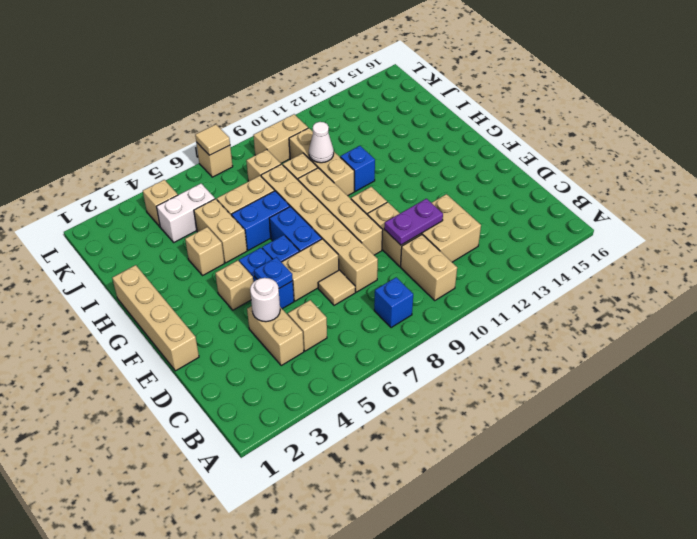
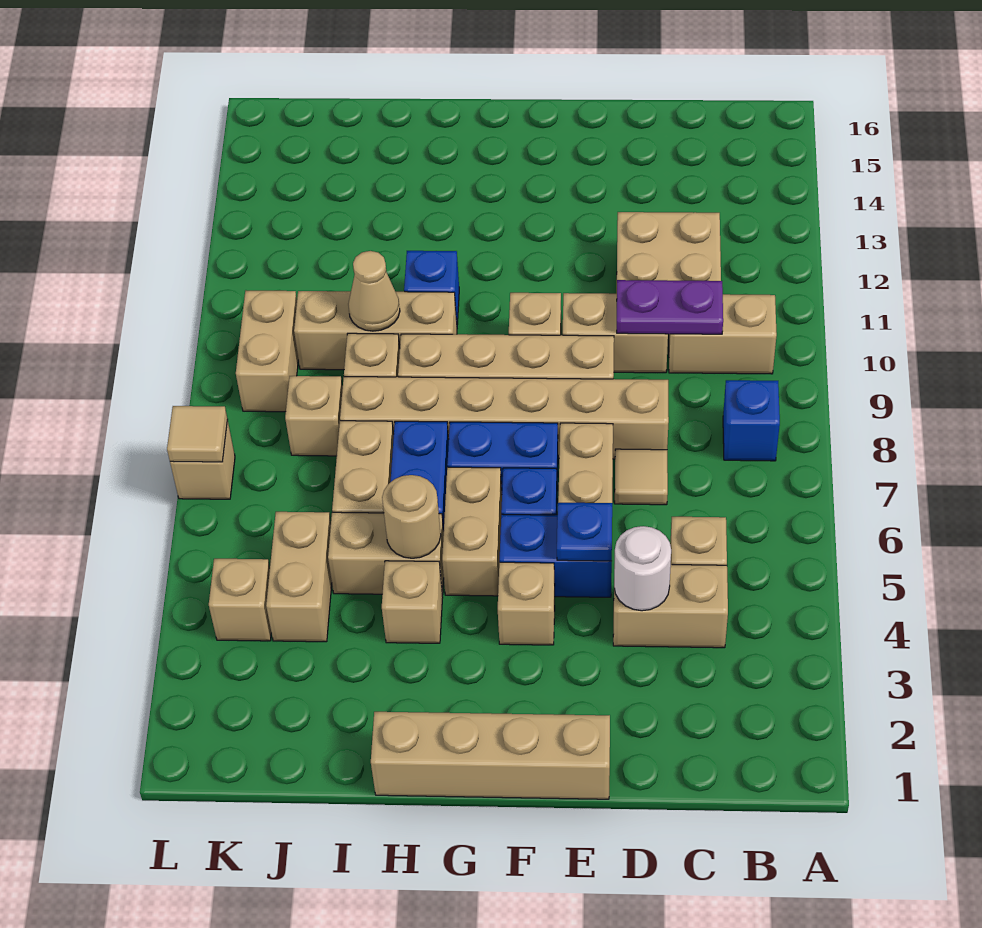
purple 1x2 plate [384,199,443,245] -> purple 1x2 plate turned to [617,280,723,334]
none -> tan 1x2 brick [442,467,502,596]
none -> tan 1x1 round brick [382,475,441,558]
white 1x1 cone [309,122,334,163] -> tan 1x1 cone [348,251,400,331]
white 1x2 brick [156,184,215,242] -> tan 1x2 brick [266,512,332,642]

